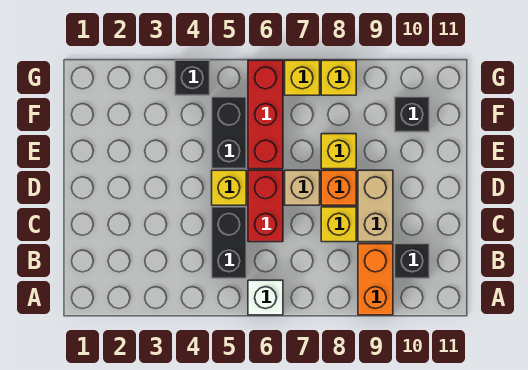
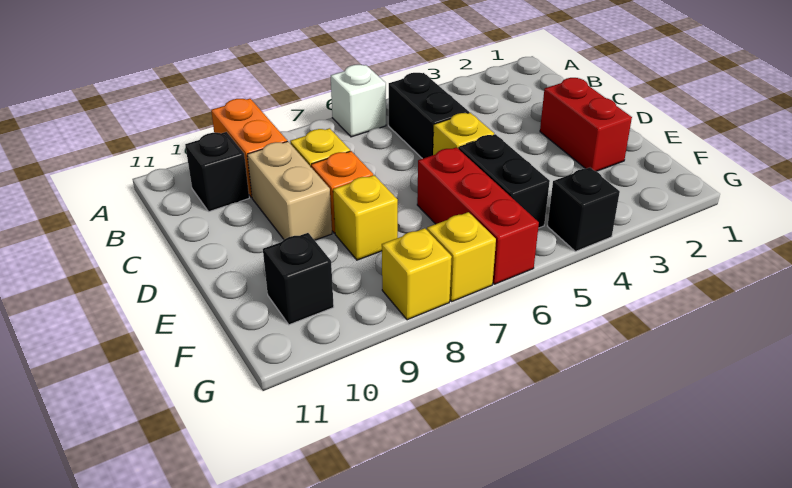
red 1x2 brick [248,170,283,242] -> red 1x2 brick moved to [540,78,632,171]
tan 1x1 brick [285,170,320,205] -> none

